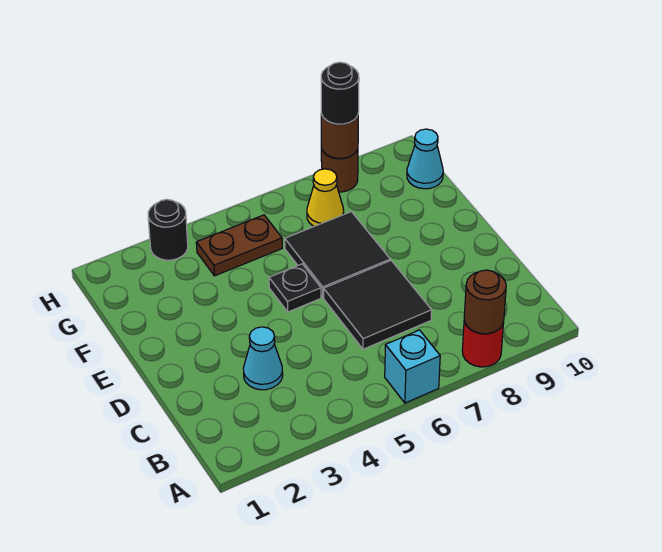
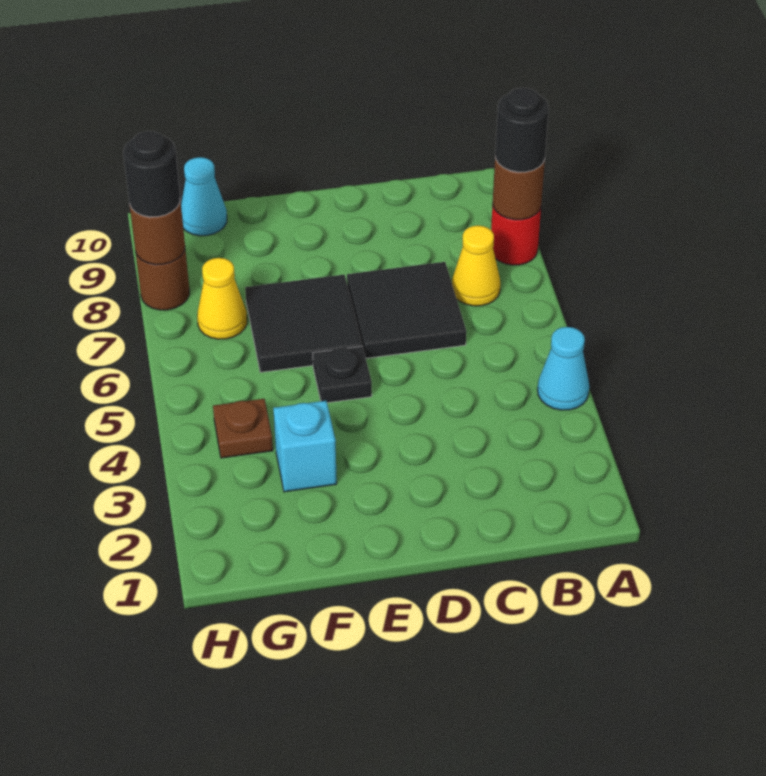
cyan 1x1 brick [385,330,440,403] -> cyan 1x1 brick moved to [273,401,337,492]
none -> yellow 1x1 cone [452,226,500,306]
cyan 1x1 cone [243,327,283,390] -> cyan 1x1 cone moved to [538,327,589,410]
brown 1x2 plate [196,215,282,276] -> brown 1x1 plate [213,399,273,458]
black 1x1 round brick [148,200,188,260] -> black 1x1 round brick moved to [495,88,549,172]

